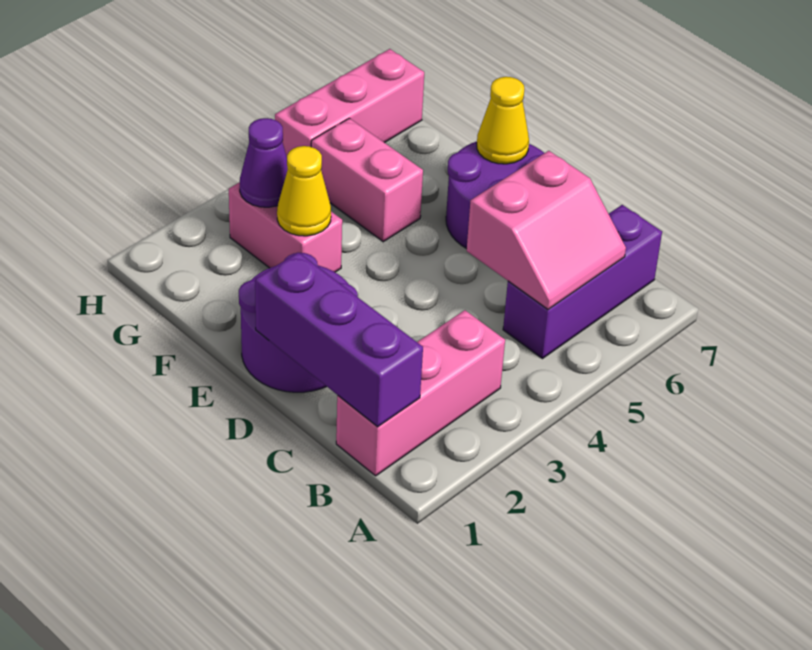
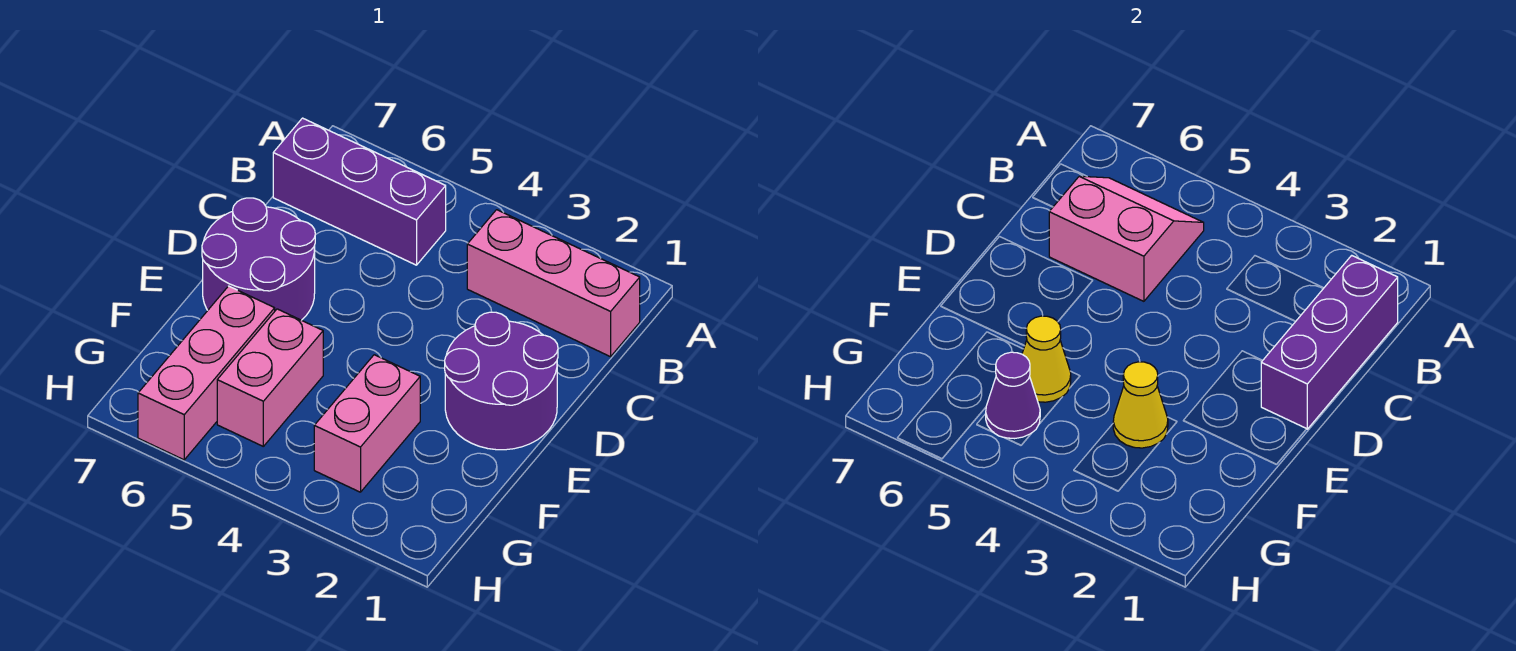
yellow 1x1 cone [477,77,529,164] -> yellow 1x1 cone moved to [1022,316,1071,402]
purple 1x1 cone [240,118,287,207] -> purple 1x1 cone moved to [986,352,1040,439]
pink 1x3 brick [275,49,424,156] -> pink 1x3 brick turned to [138,286,275,460]

